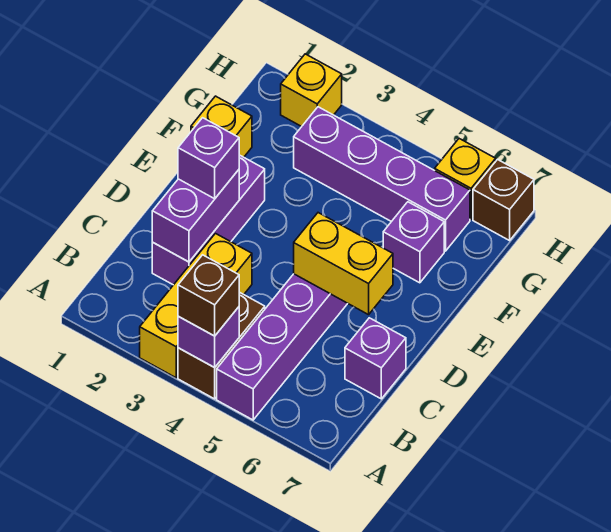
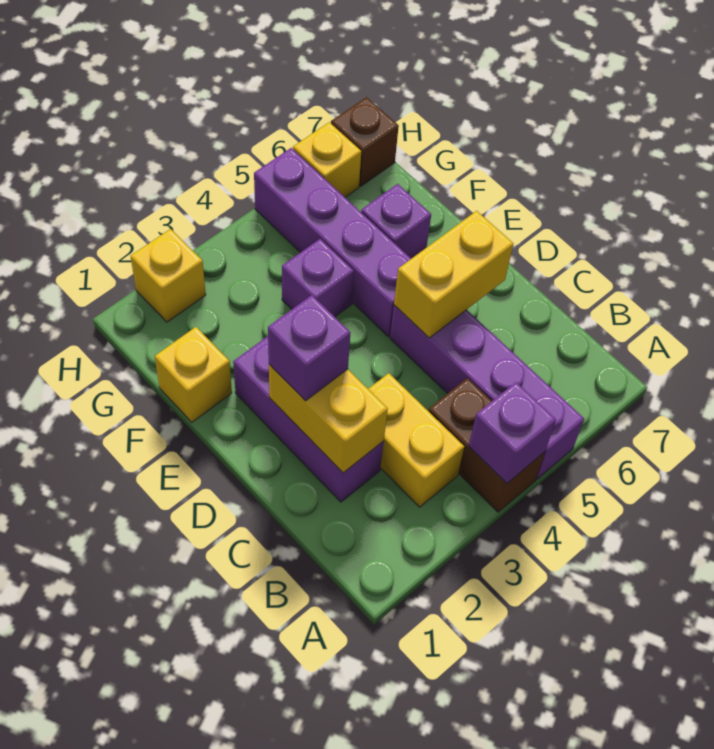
yellow 1x3 brick [140,234,252,378] -> yellow 1x2 brick [369,373,464,507]
brown 1x1 brick [178,255,239,336] -> none
purple 1x2 brick [152,170,239,262] -> yellow 1x2 brick [269,364,388,473]
purple 1x1 brick [345,318,406,399] -> purple 1x1 brick moved to [282,239,354,317]
purple 1x4 brick [294,107,470,251] -> purple 1x4 brick turned to [254,148,411,336]

